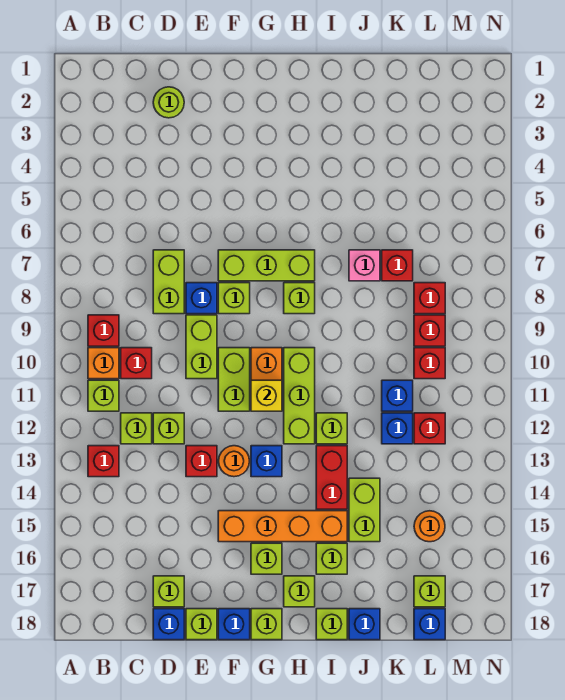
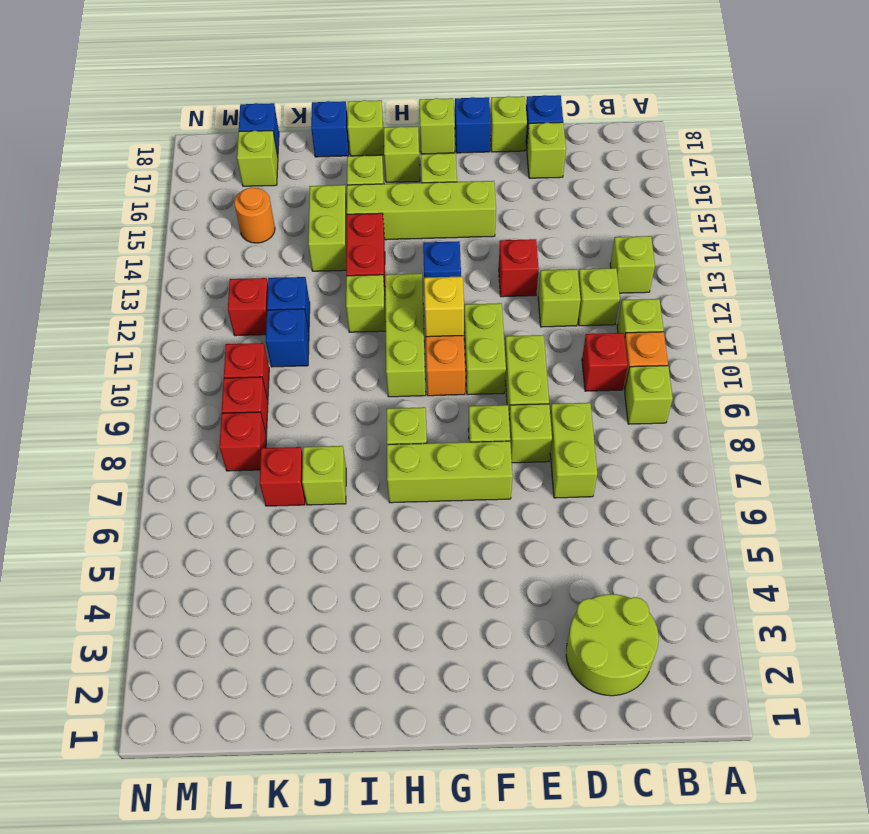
red 1x1 brick [88,315,119,346] -> lime 1x1 brick [625,366,673,424]
red 1x1 brick [88,446,119,477] -> lime 1x1 brick [610,236,655,293]
lime 1x1 round brick [153,87,184,118] -> lime 2x2 round brick [566,594,659,696]
blue 1x1 brick [186,283,217,314] -> lime 1x1 brick [509,404,552,463]
orange 1x1 round brick [219,446,249,477] -> none
orange 1x4 brick [218,511,347,542] -> lime 1x4 brick [347,181,496,240]
pink 1x1 brick [349,250,380,281] -> lime 1x1 brick [302,446,346,505]

